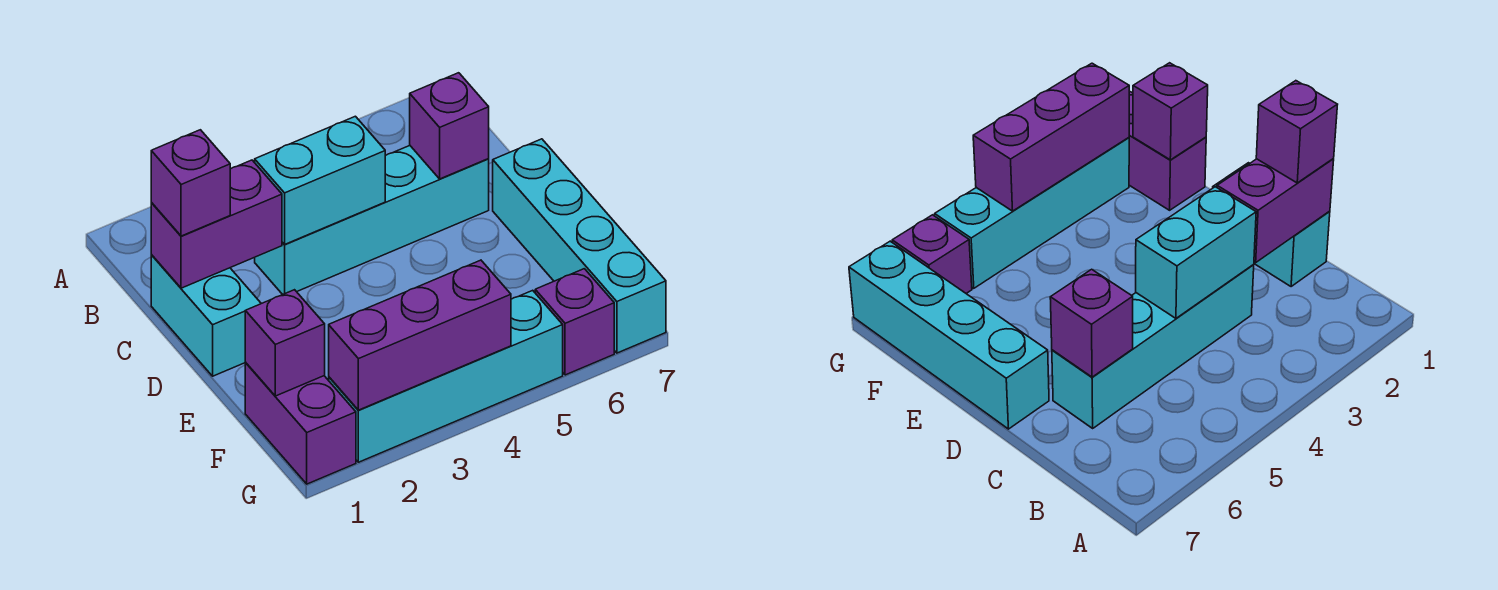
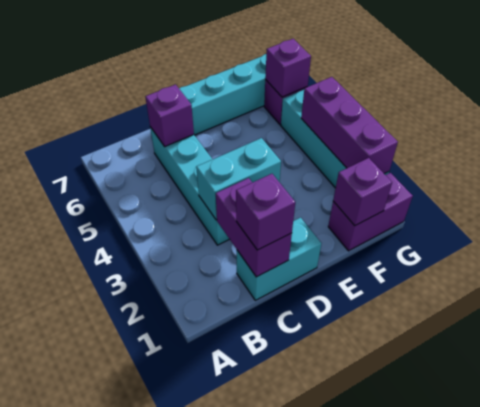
cyan 1x2 brick [255,116,385,245] -> cyan 1x2 brick turned to [196,138,281,220]
none -> purple 1x1 brick [265,39,311,97]

